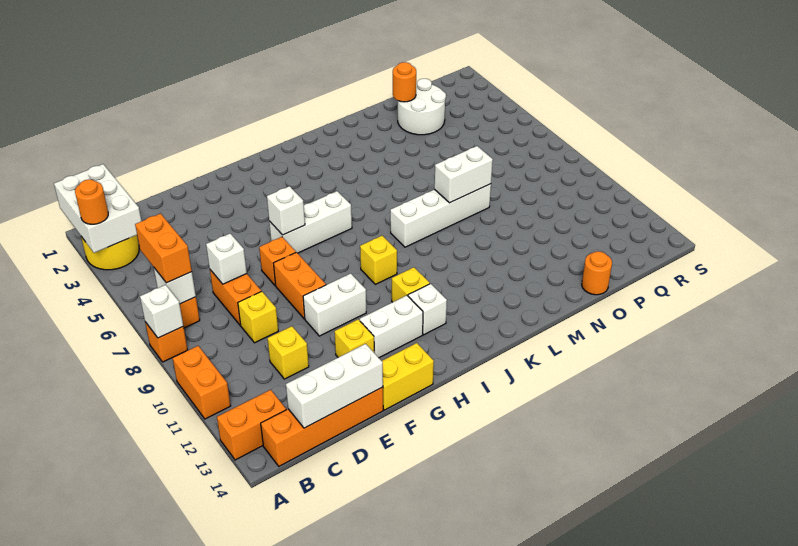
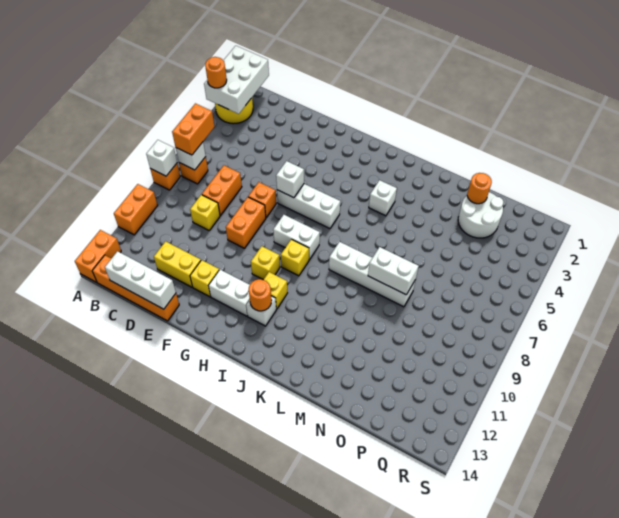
orange 1x2 brick [217,390,286,460] -> orange 1x2 brick turned to [75,230,121,282]
white 1x1 brick [206,234,247,284] -> white 1x1 brick moved to [369,180,397,216]
yellow 1x1 brick [267,326,309,379] -> yellow 1x1 brick moved to [251,246,280,280]
white 1x2 brick [303,273,366,336] -> white 1x2 brick moved to [273,215,320,260]
yellow 1x2 brick [382,343,434,410] -> yellow 1x2 brick moved to [154,241,201,287]
orange 1x1 round brick [582,251,612,295] -> orange 1x1 round brick moved to [249,279,272,311]

